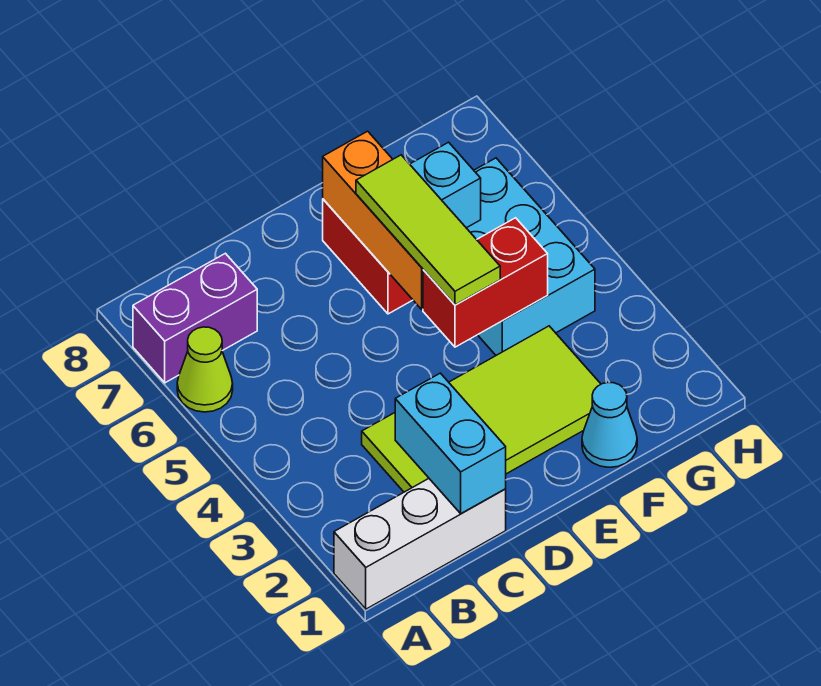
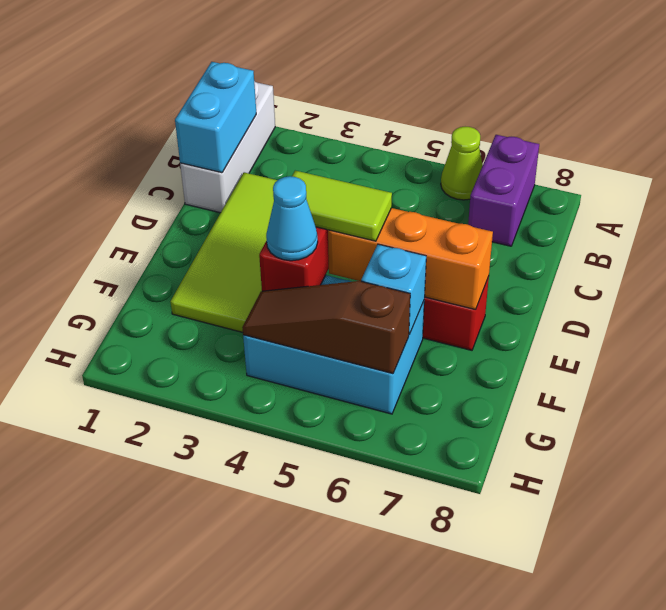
cyan 1x2 brick [395,373,506,513] -> cyan 1x2 brick turned to [175,62,256,173]
lime 1x3 tile [356,155,500,305] -> lime 1x2 tile [292,171,392,241]
cyan 1x1 cone [582,382,637,467] -> cyan 1x1 cone moved to [266,176,318,261]
none -> brown 1x3 slope [242,281,410,374]

